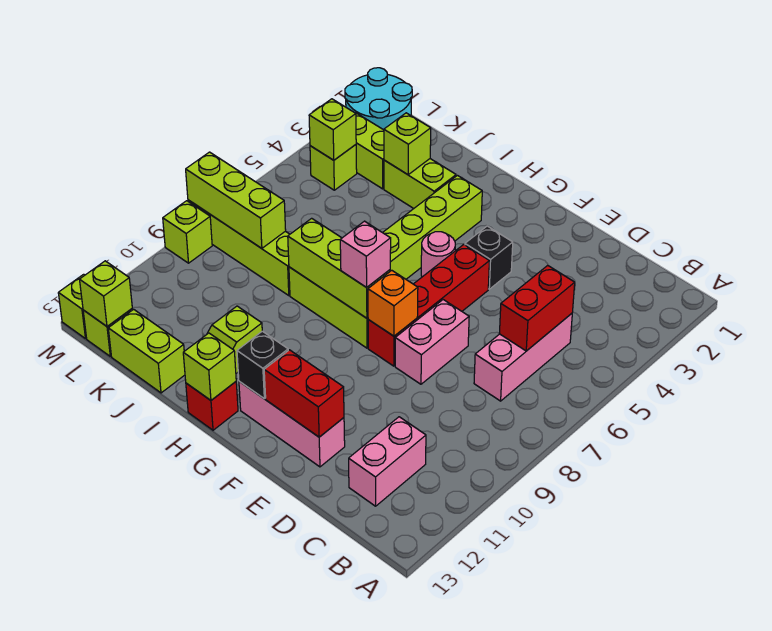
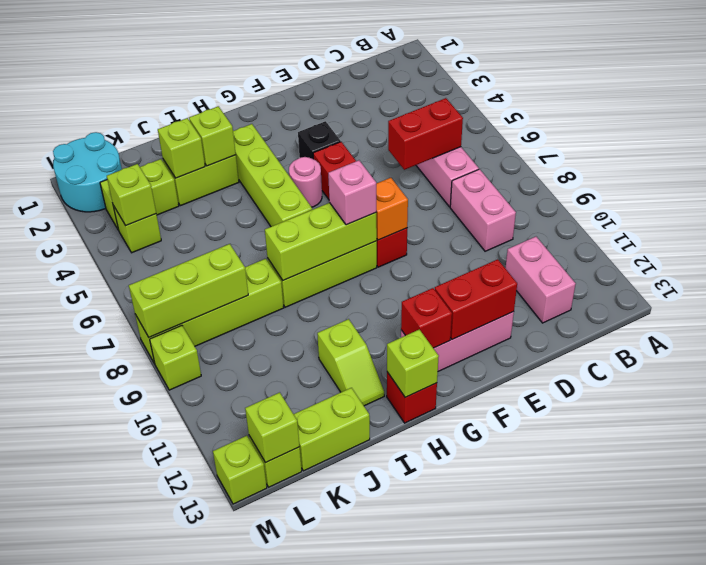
red 1x2 brick [499,265,575,351] -> red 1x2 brick turned to [388,98,463,170]
pink 1x2 brick [395,300,469,384] -> pink 1x2 brick moved to [450,169,516,251]
black 1x1 brick [237,331,288,399] -> red 1x1 brick [401,288,452,348]
none -> lime 1x1 brick [189,106,236,166]

